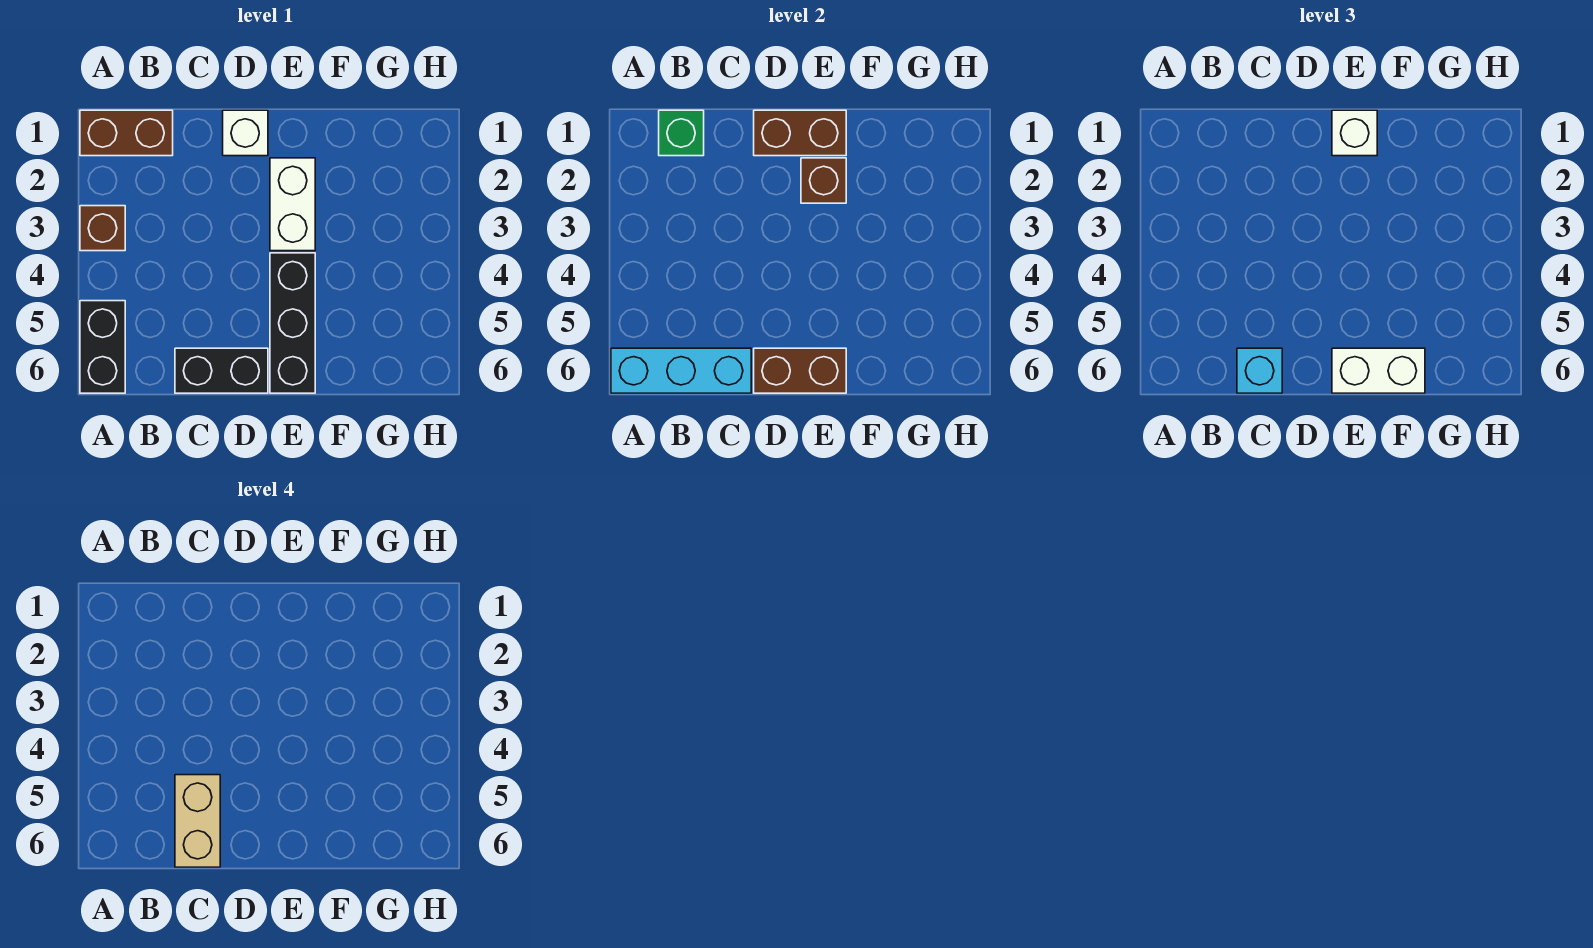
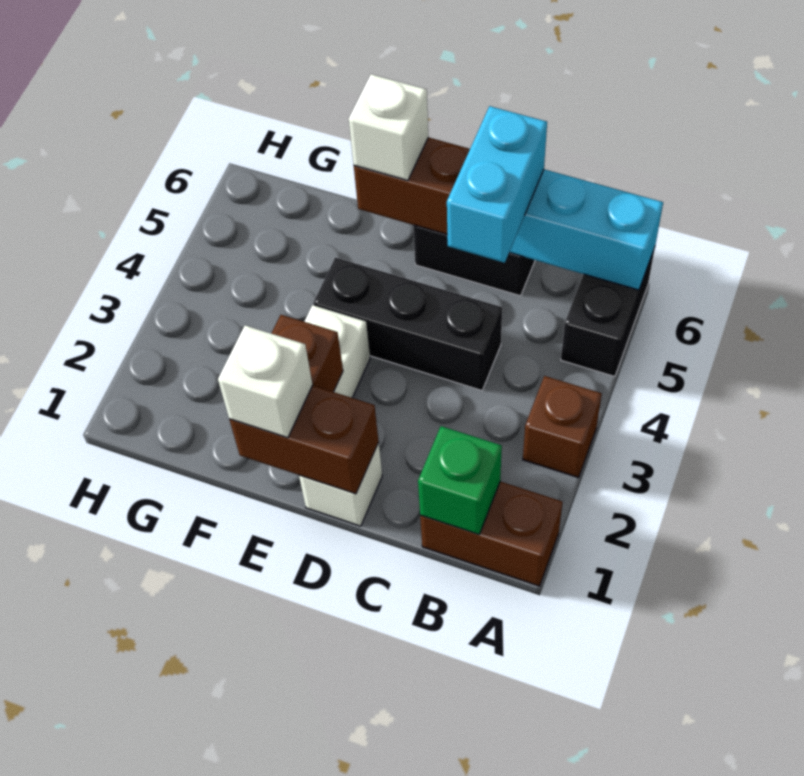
tan 1x2 brick [175,775,220,867] -> none
cyan 1x1 brick [1237,348,1282,393] -> cyan 1x2 brick [447,106,547,263]
black 1x3 brick [270,253,315,393] -> black 1x3 brick turned to [314,258,502,390]
white 1x2 brick [1332,348,1425,393] -> white 1x1 brick [349,74,428,181]

